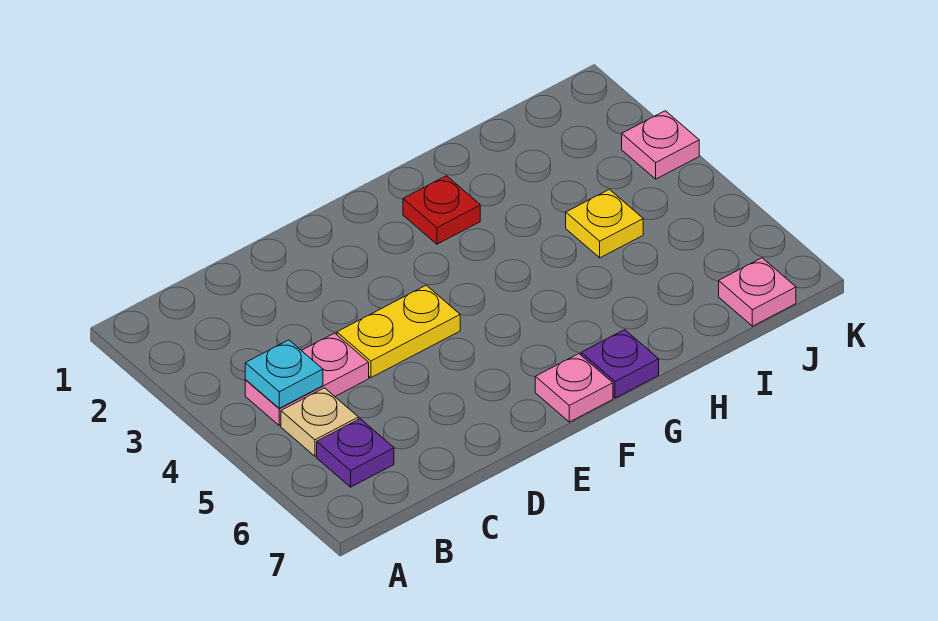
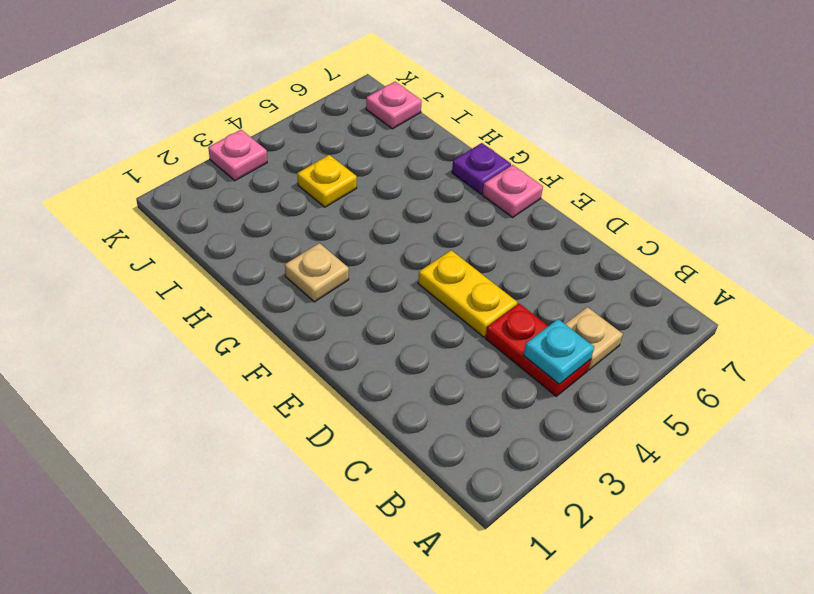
pink 1x2 plate [245,333,369,425] -> red 1x2 plate [485,303,591,396]
purple 1x1 plate [317,419,394,487] -> none
red 1x1 plate [403,176,480,244] -> tan 1x1 plate [285,243,349,302]

